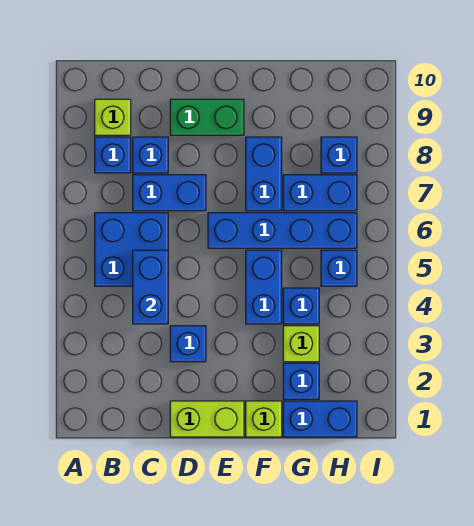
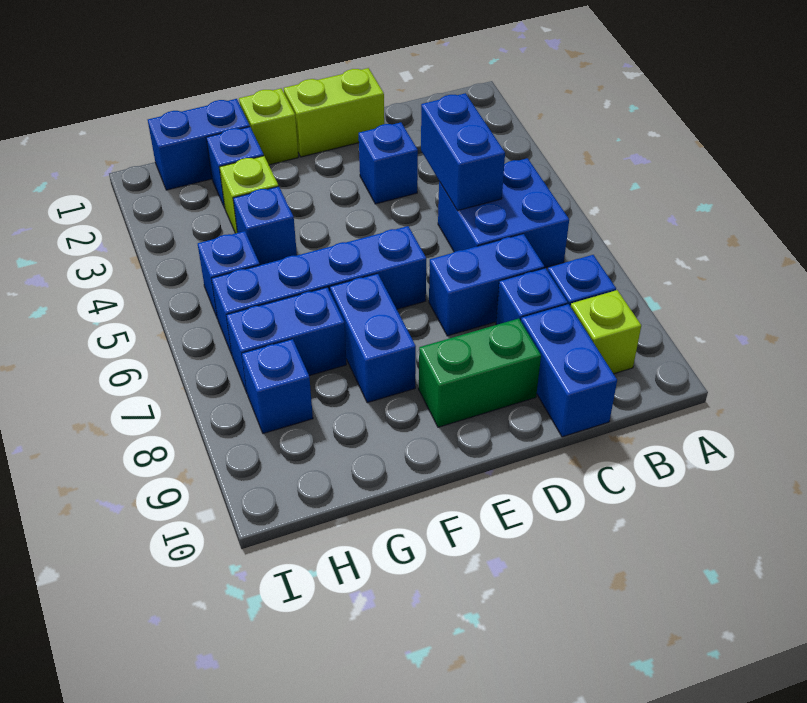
blue 1x2 brick [246,250,282,324] -> blue 1x2 brick moved to [521,304,617,437]

